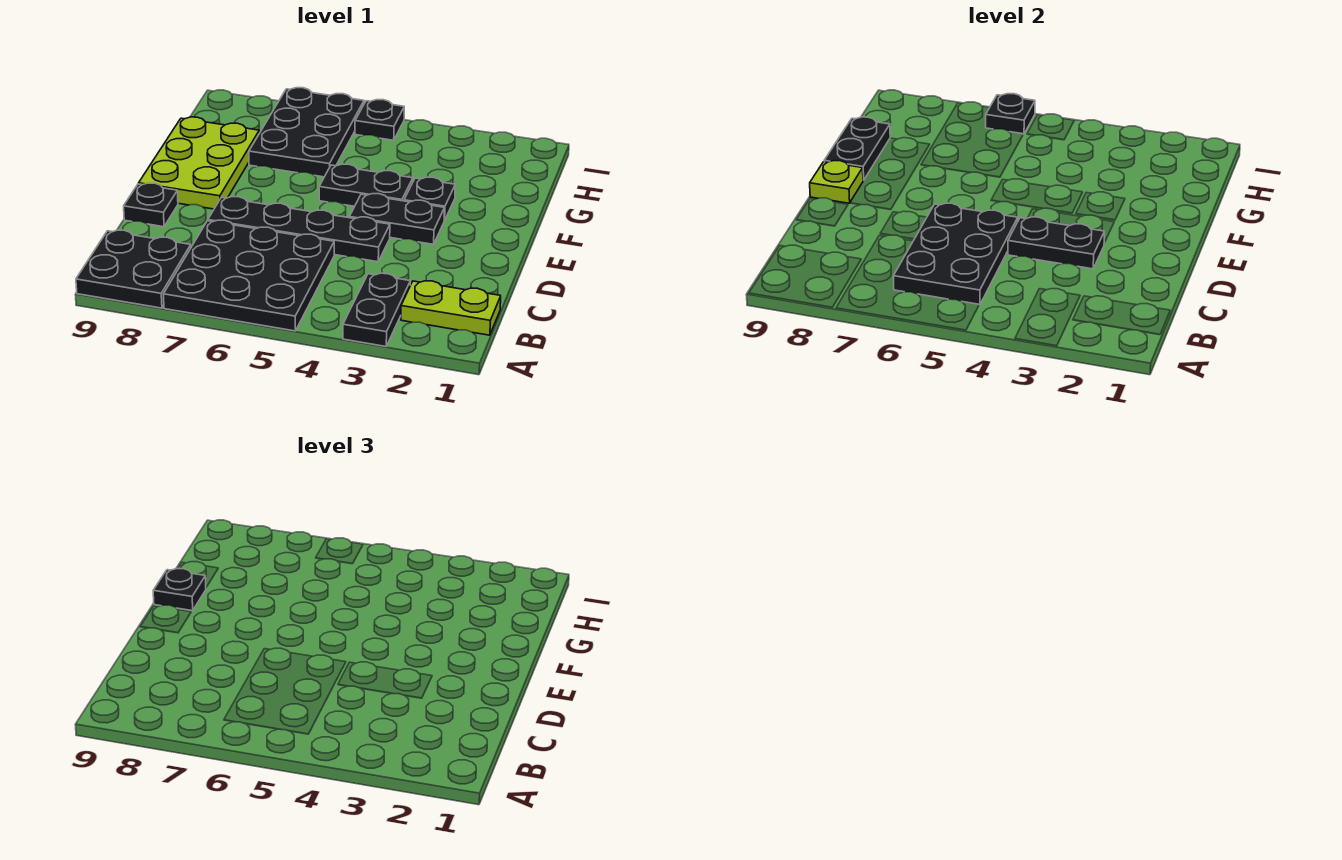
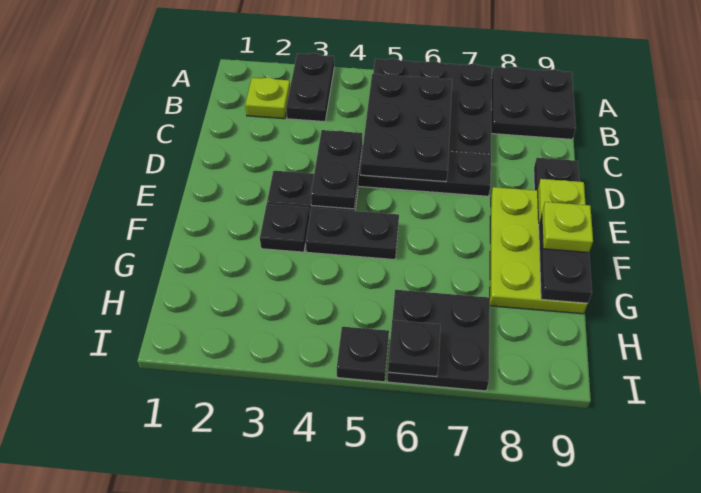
lime 1x2 plate [401,281,501,335] -> lime 1x1 plate [245,77,290,119]
black 1x2 plate [1008,217,1104,269] -> black 1x2 plate turned to [311,130,362,209]
black 1x1 plate [153,569,206,611] -> lime 1x1 plate [542,202,593,252]
black 2x3 plate [249,88,364,177] -> black 2x2 plate [387,290,490,391]

